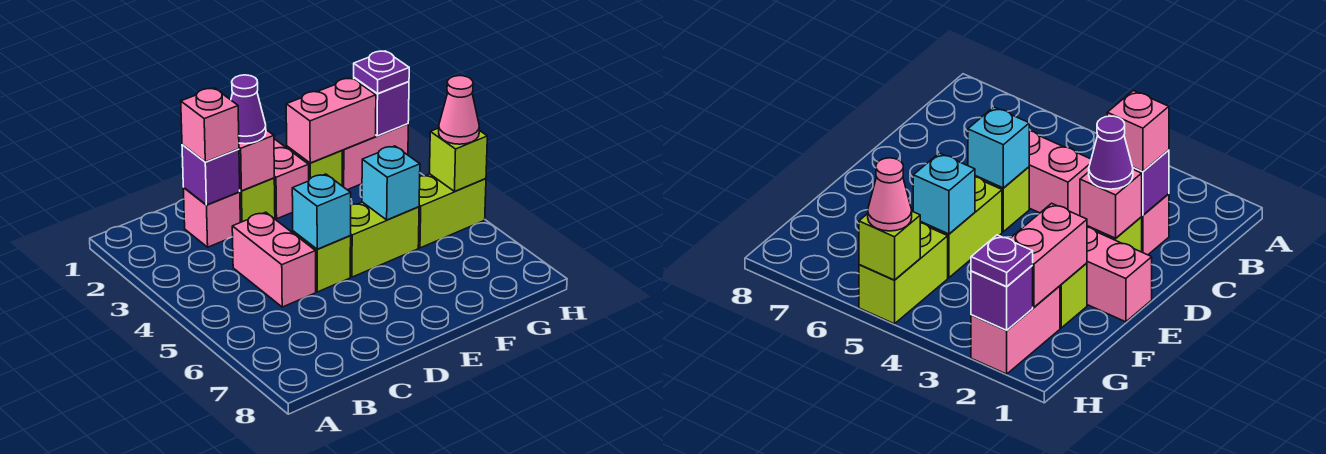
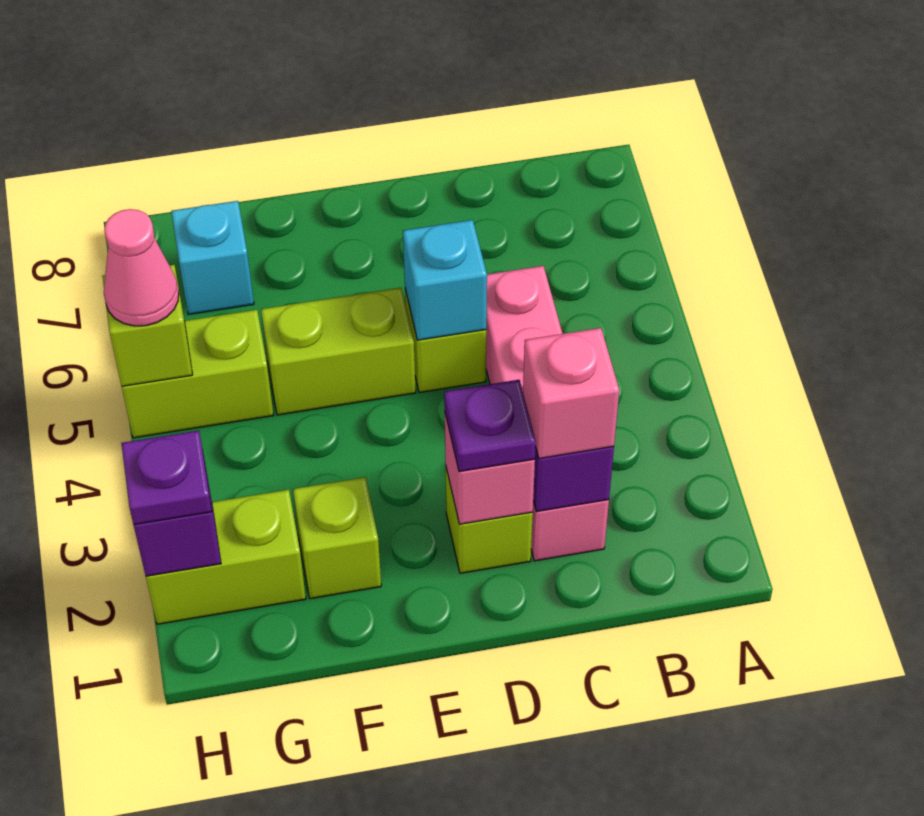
purple 1x1 cone [231,75,266,144] -> purple 1x1 plate [444,380,536,472]
pink 1x2 brick [274,139,309,219] -> none
pink 1x2 brick [286,78,376,163] -> none
cyan 1x1 brick [362,146,420,220] -> cyan 1x1 brick moved to [171,201,254,314]
pink 1x2 brick [342,124,408,190] -> lime 1x2 brick [146,490,306,624]

